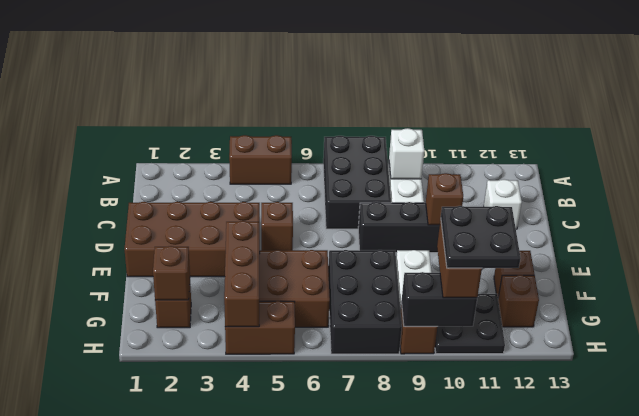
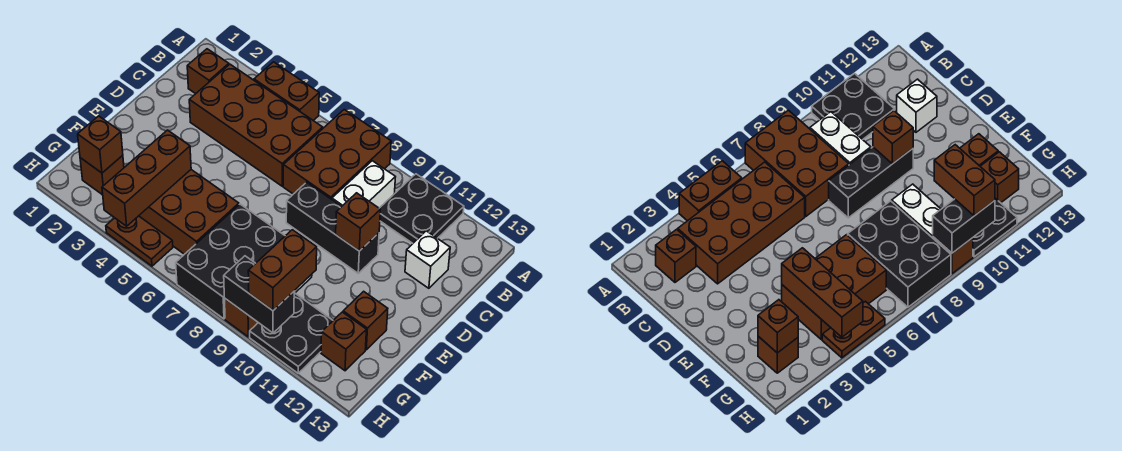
black 2x3 brick [323,136,391,229] -> brown 2x3 brick [283,110,391,199]
white 1x1 brick [389,128,424,179] -> none
brown 2x4 brick [124,202,260,277] -> brown 2x4 brick moved to [189,64,323,186]
brown 1x1 brick [261,202,293,250] -> brown 1x1 brick moved to [187,49,229,94]
black 2x2 plate [441,206,521,268] -> black 2x2 plate moved to [379,174,464,243]
brown 1x2 brick [225,301,295,354] -> brown 1x2 plate [106,216,173,266]

